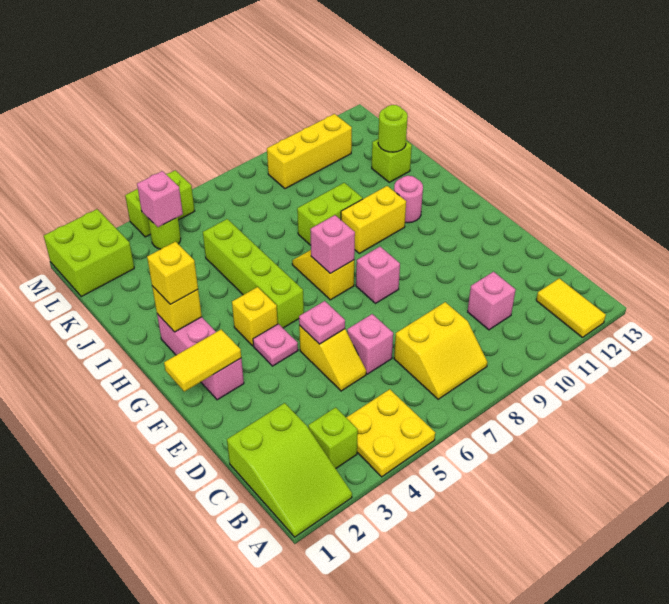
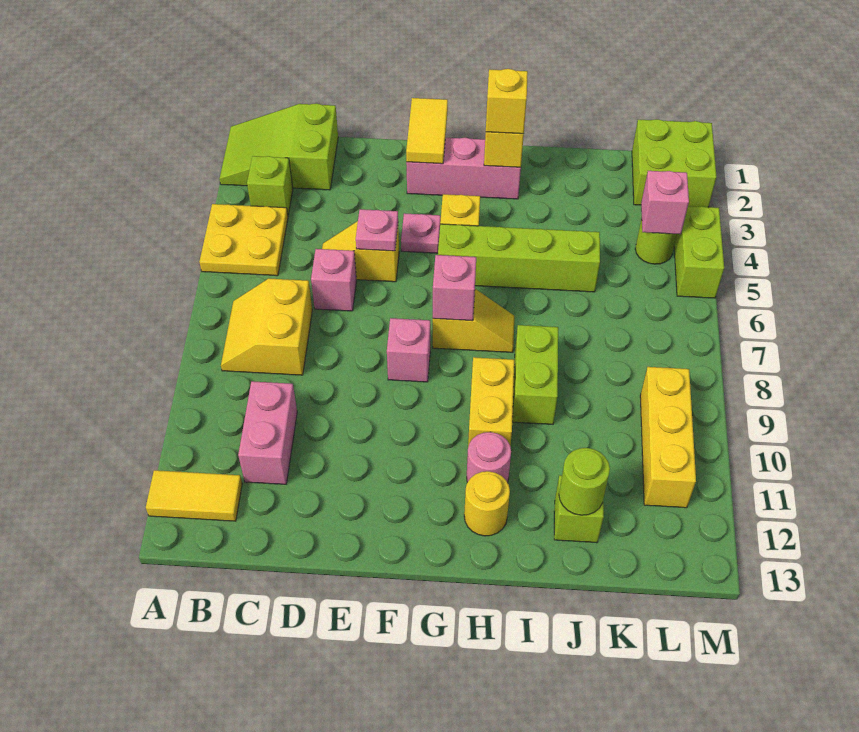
pink 1x1 brick [468,272,515,330] -> pink 1x2 brick [238,381,297,484]
none -> yellow 1x1 round brick [464,471,510,536]

